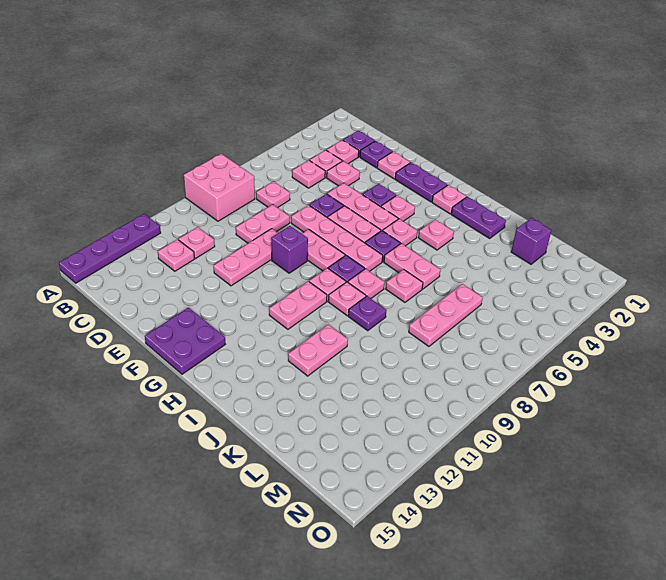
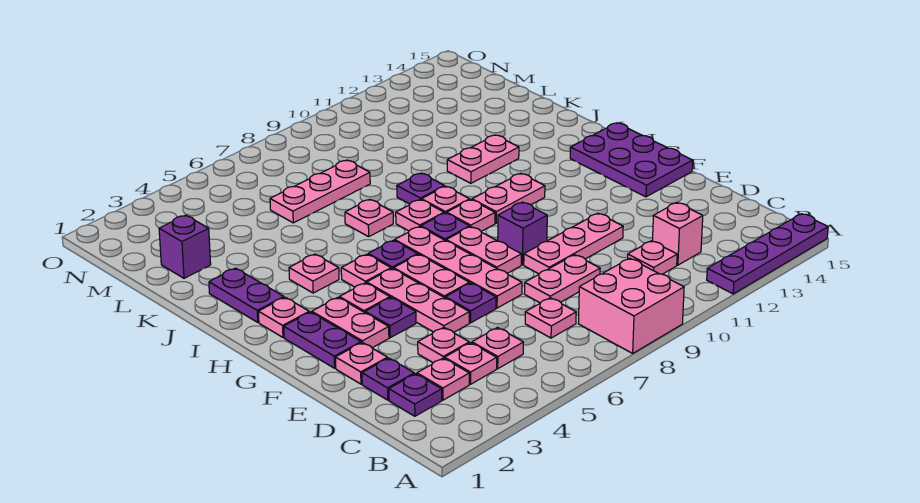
pink 1x1 plate [158,239,194,271] -> pink 1x1 brick [652,202,703,265]
purple 2x2 plate [145,308,225,374] -> purple 2x3 plate [570,123,693,197]
pink 1x2 plate [384,244,440,289] -> pink 1x2 plate moved to [312,297,389,348]

